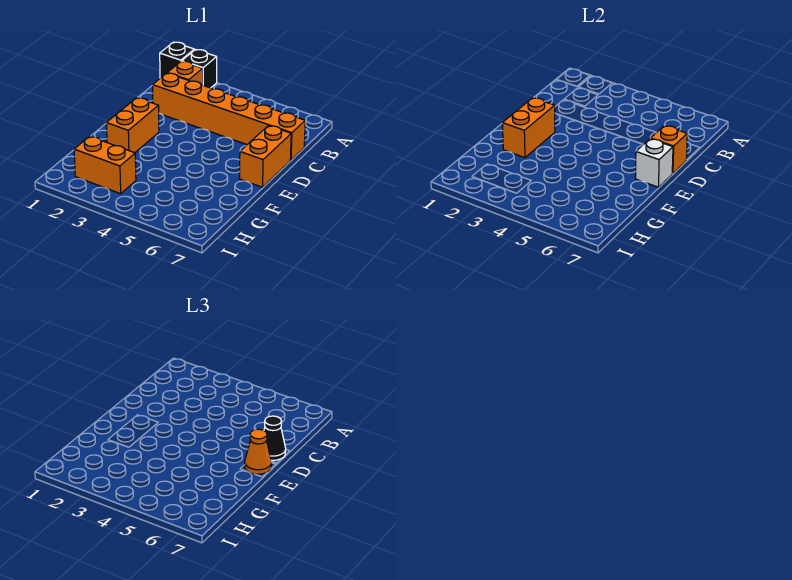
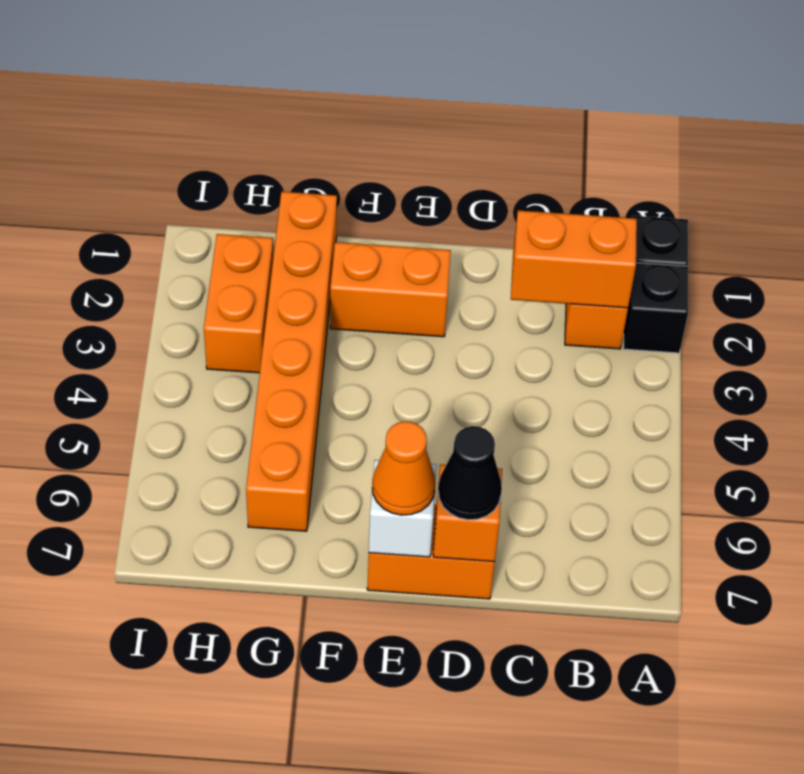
orange 1x6 brick [153,73,305,160] -> orange 1x6 brick moved to [246,192,337,531]
orange 1x2 brick [502,98,555,158] -> orange 1x2 brick moved to [511,210,637,308]

